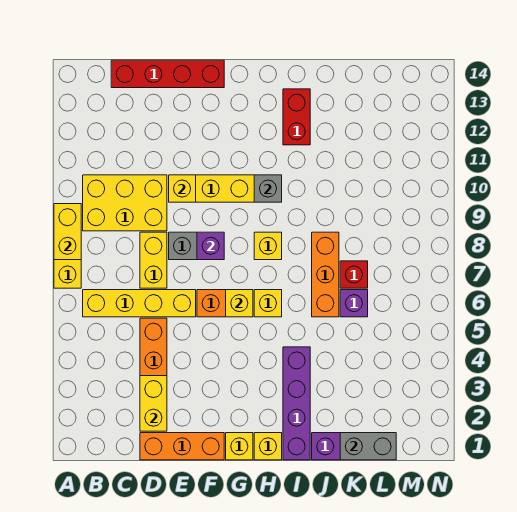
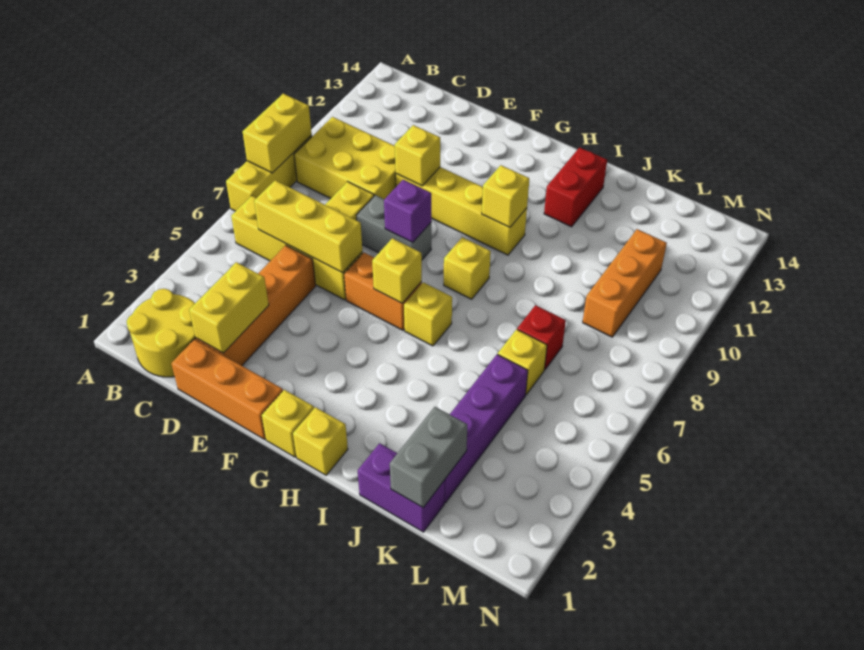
none -> yellow 2x2 round brick [127,289,196,377]
none -> yellow 1x3 brick [254,180,362,273]
red 1x4 brick [111,60,224,88] -> none
grey 1x1 brick [254,175,282,202] -> yellow 1x1 brick [482,165,529,227]
purple 1x4 brick [283,347,310,460] -> purple 1x4 brick moved to [444,354,528,503]
orange 1x3 brick [312,232,339,317] -> orange 1x3 brick moved to [583,229,667,337]
grey 1x2 brick [340,433,396,460] -> grey 1x2 brick turned to [390,407,467,507]
purple 1x1 brick [340,290,368,317] -> yellow 1x1 brick [498,329,547,395]

